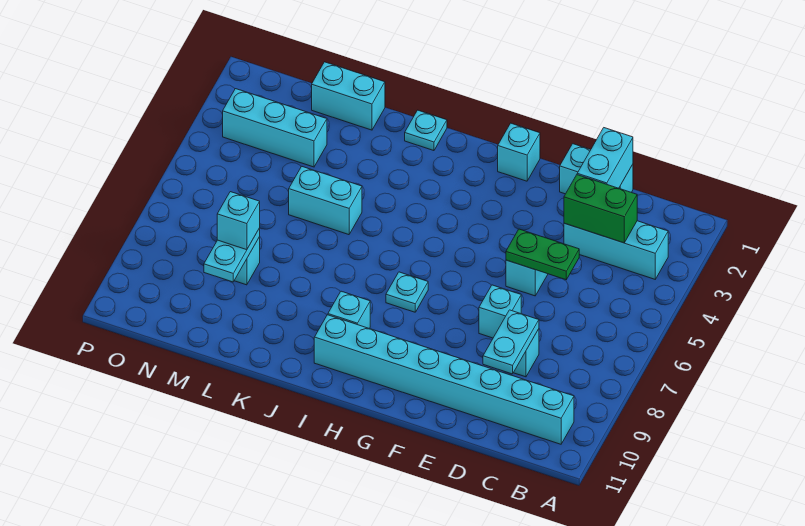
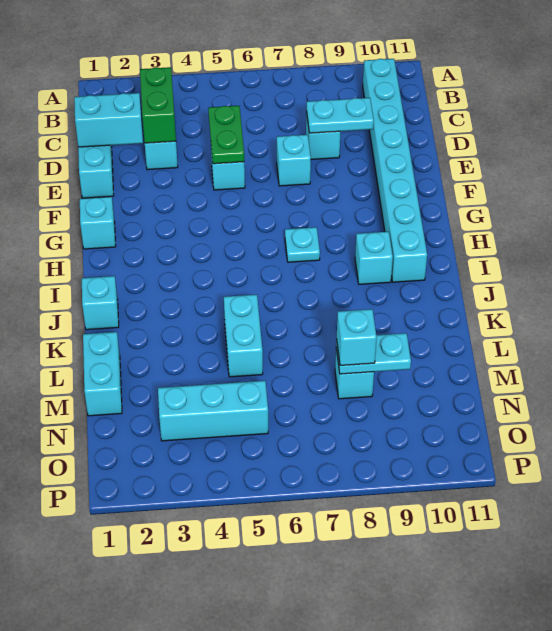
cyan 1x1 plate [405,110,447,151] -> cyan 1x1 brick [82,276,119,330]
cyan 1x3 brick [223,89,327,167] -> cyan 1x3 brick turned to [158,381,268,441]

